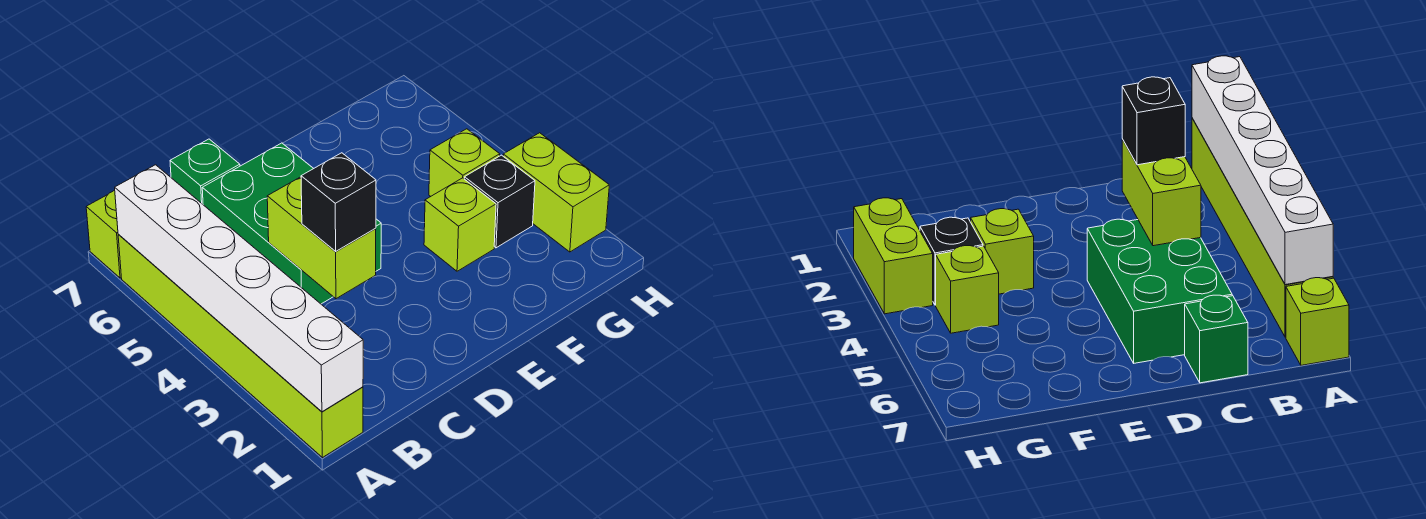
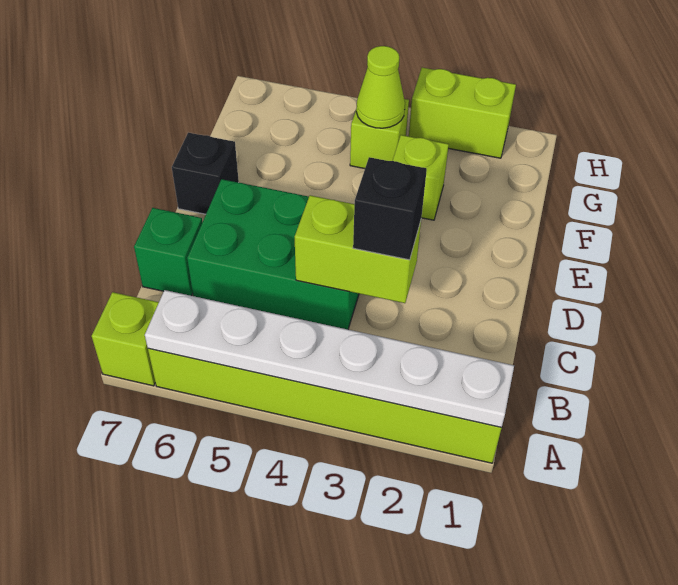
white 1x6 brick [115,165,363,412] -> white 1x6 plate [145,290,514,427]
black 1x1 brick [464,155,535,248] -> black 1x1 brick moved to [172,133,239,214]
none -> lime 1x1 cone [356,46,405,128]

